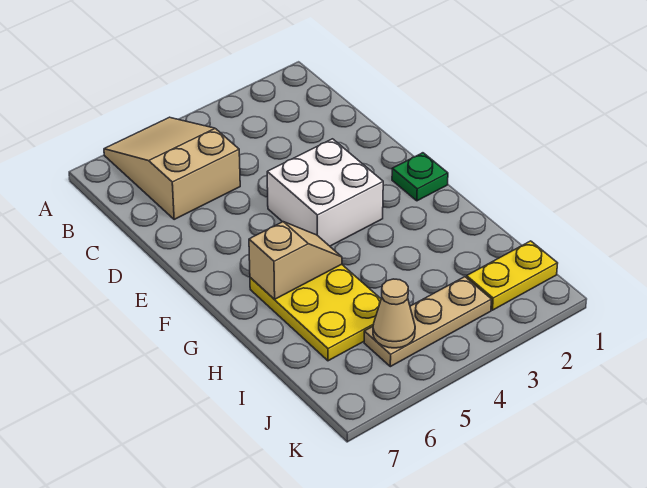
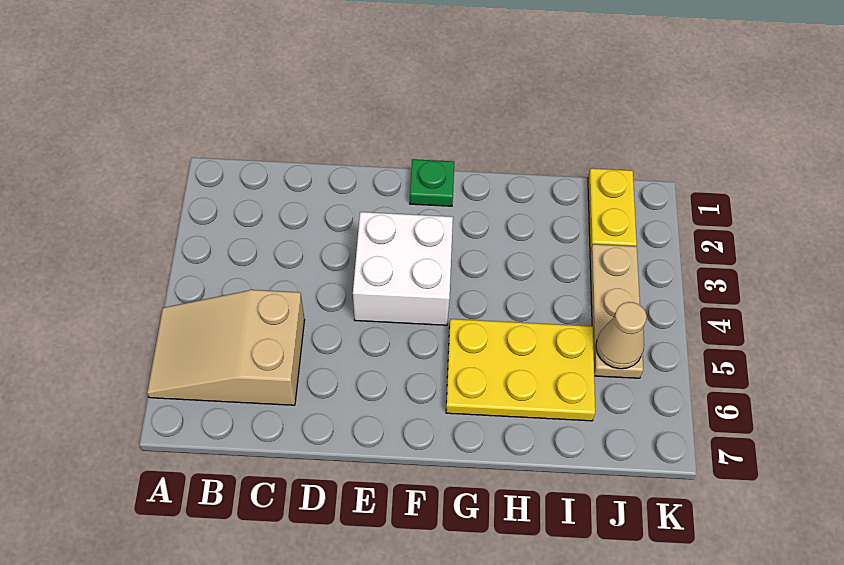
tan 1x2 slope [249,222,342,299] -> none

